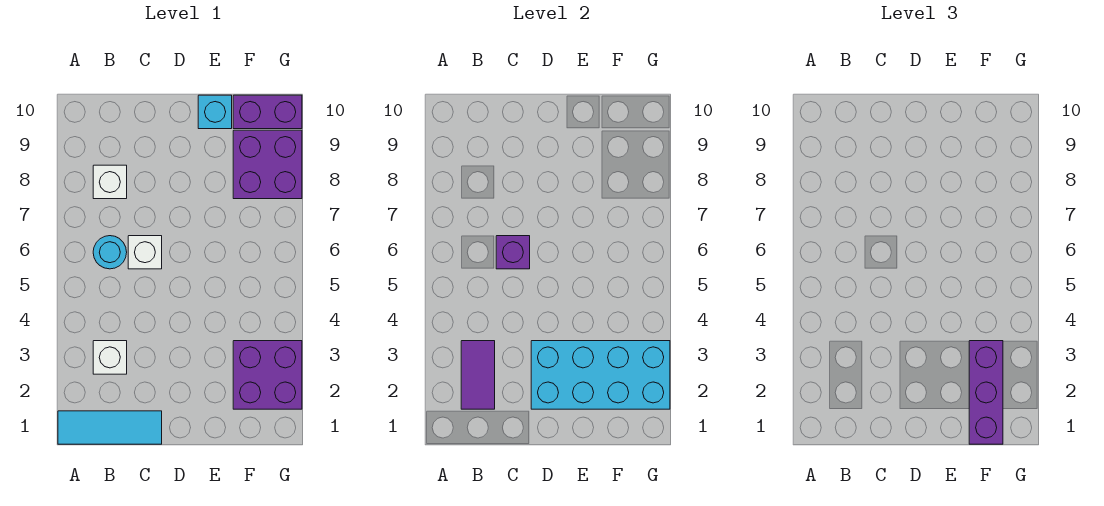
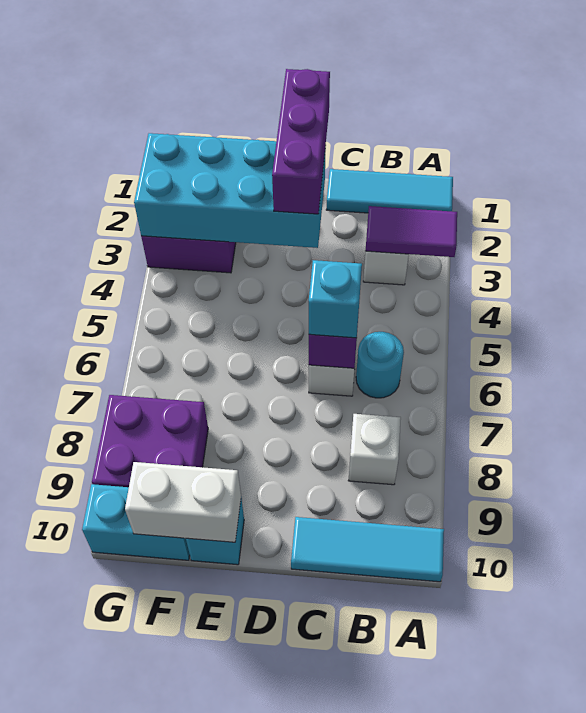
none -> cyan 1x3 tile [291,517,444,582]
purple 1x2 tile [461,341,495,409] -> purple 1x2 tile turned to [366,206,457,257]
none -> cyan 1x1 brick [309,260,362,338]
none -> white 1x2 brick [125,462,241,542]
purple 1x3 brick [969,341,1003,444] -> purple 1x3 brick moved to [272,69,330,214]
purple 1x2 brick [233,95,302,129] -> cyan 1x2 brick [82,484,190,560]

